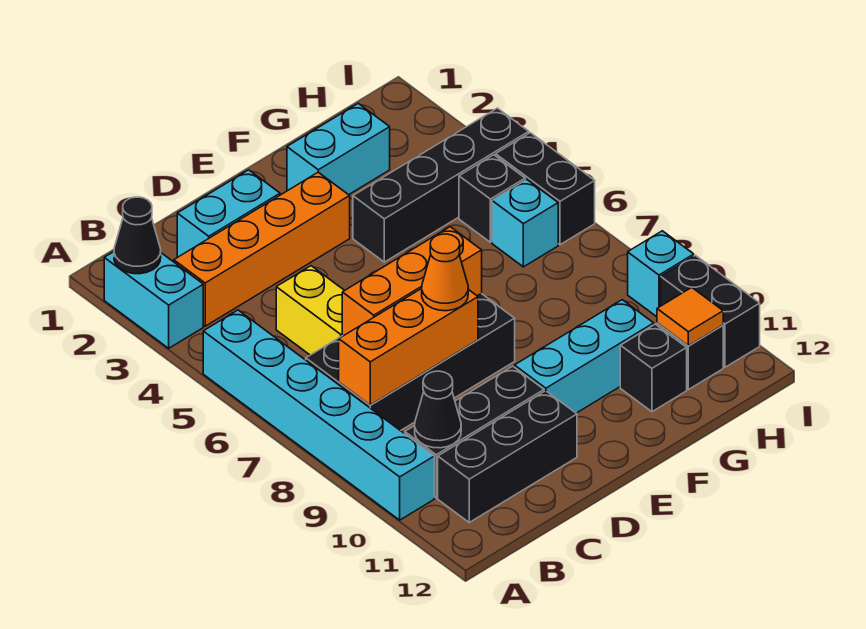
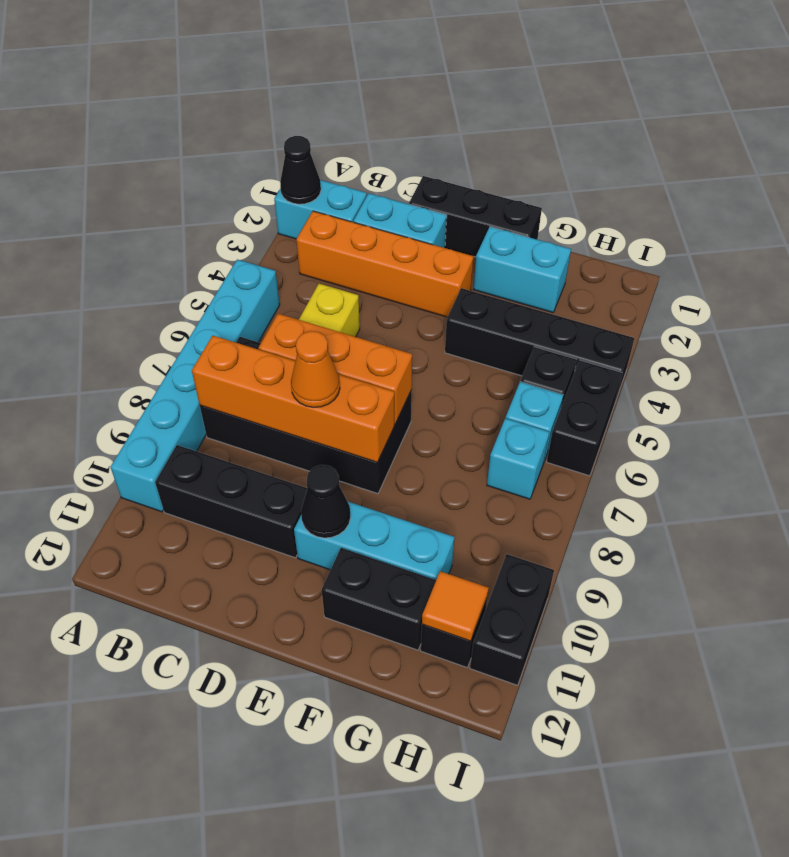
cyan 1x2 brick [104,252,203,348] -> cyan 1x2 brick turned to [274,180,367,239]
orange 1x3 brick [339,288,478,405] -> orange 1x4 brick [192,336,395,462]
black 1x1 cone [415,371,461,448] -> black 1x1 cone moved to [301,465,351,538]
black 1x3 brick [438,391,577,522] -> black 1x3 brick moved to [409,176,542,257]
black 1x1 brick [620,324,687,412] -> black 1x2 brick [322,548,436,650]
cyan 1x1 brick [628,231,694,317] -> cyan 1x1 brick moved to [487,418,549,499]

